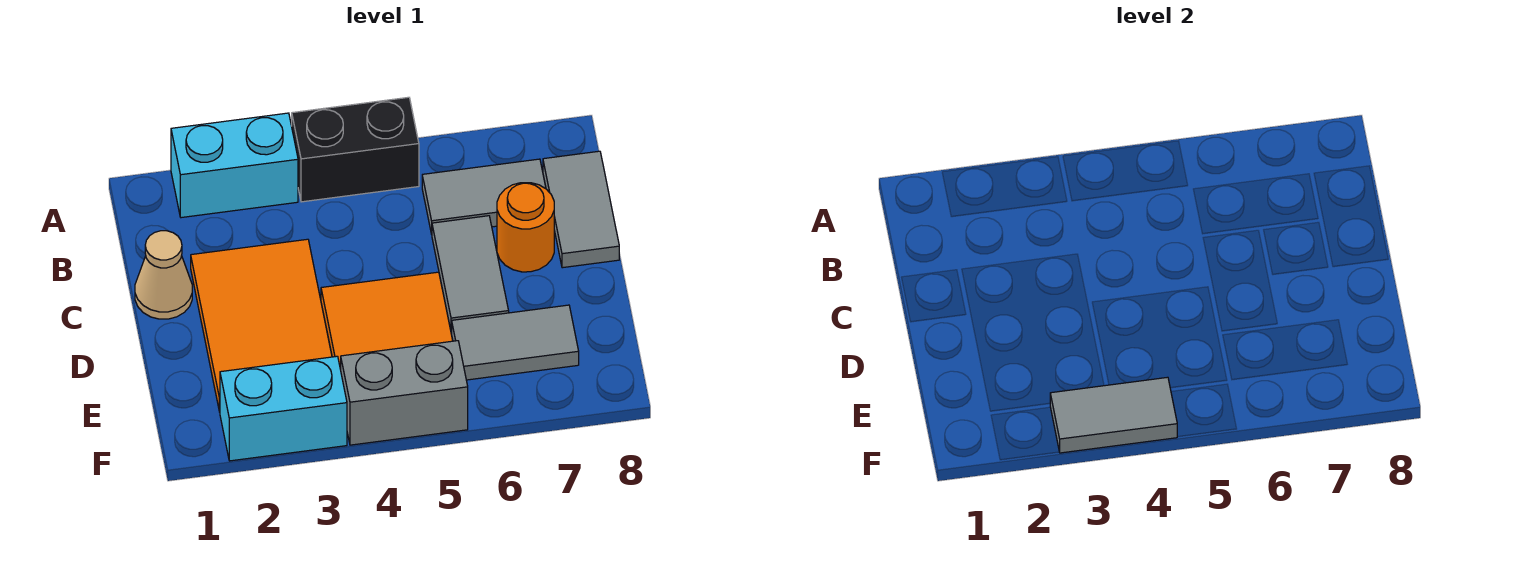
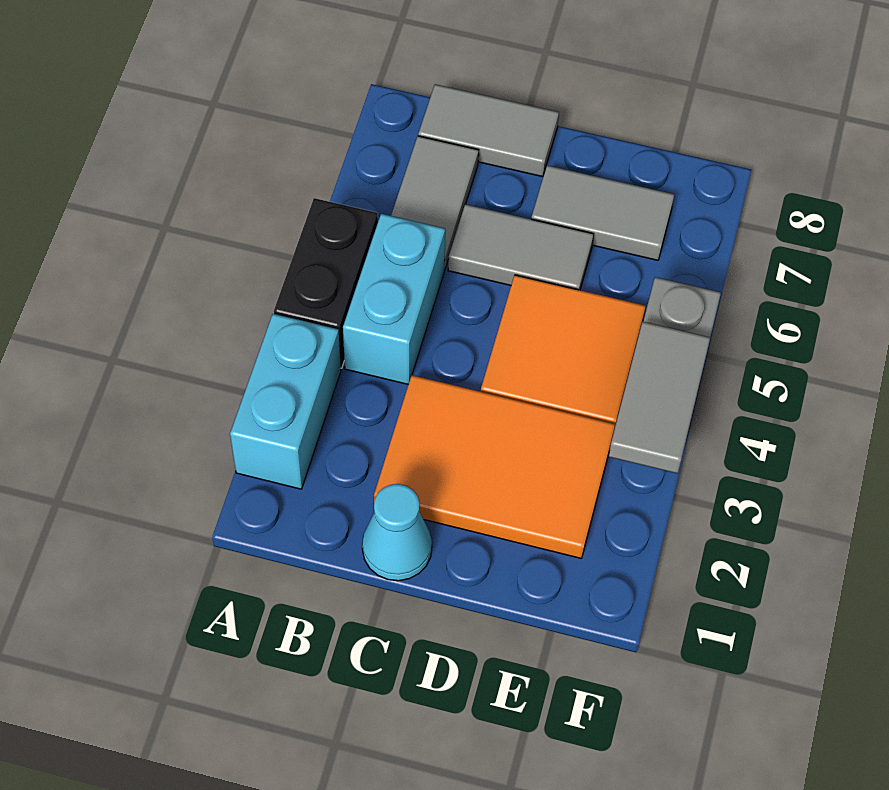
tan 1x1 cone [135,231,192,319] -> cyan 1x1 cone [362,484,432,581]
orange 1x1 round brick [497,183,554,272] -> none
grey 1x2 tile [452,305,579,380] -> grey 1x2 tile turned to [531,165,674,260]
cyan 1x2 brick [220,356,347,461] -> cyan 1x2 brick moved to [343,214,445,384]

